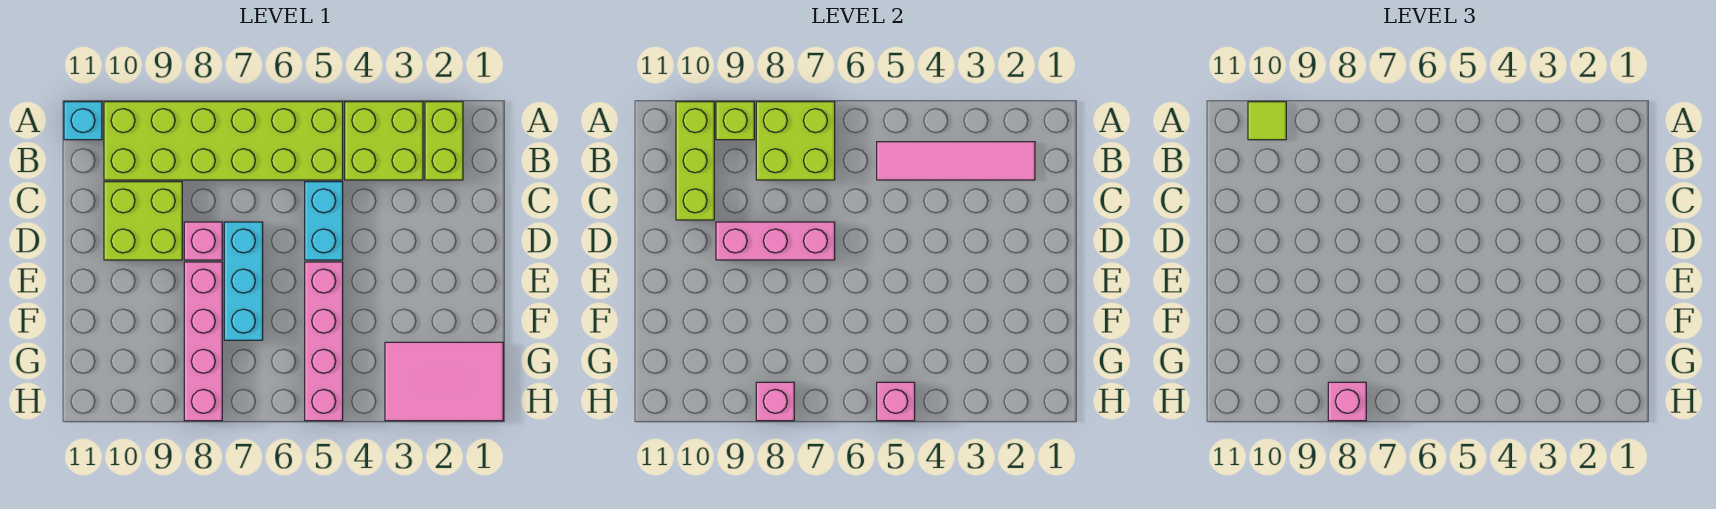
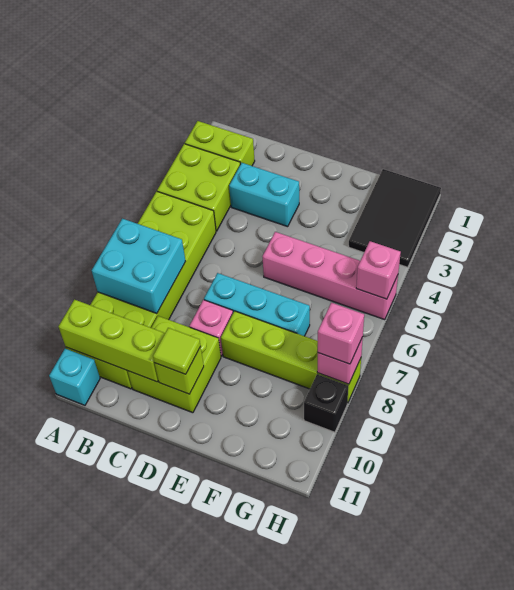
lime 2x2 brick [756,102,835,180] -> cyan 2x2 brick [92,219,186,314]
lime 1x1 brick [716,102,754,140] -> lime 1x1 brick moved to [155,347,204,394]
lime 1x1 tile [1248,102,1286,140] -> lime 1x1 tile moved to [153,328,201,374]
pink 1x4 tile [877,142,1035,180] -> none
cyan 1x2 brick [305,182,343,260] -> cyan 1x2 brick moved to [229,163,299,227]
pink 1x3 brick [716,222,835,260] -> none
pink 1x4 brick [184,262,222,421] -> lime 1x4 brick [221,311,361,403]
pink 2x3 tile [385,342,503,421] -> black 2x3 tile [349,169,441,267]
none -> black 1x1 brick [304,375,348,432]

